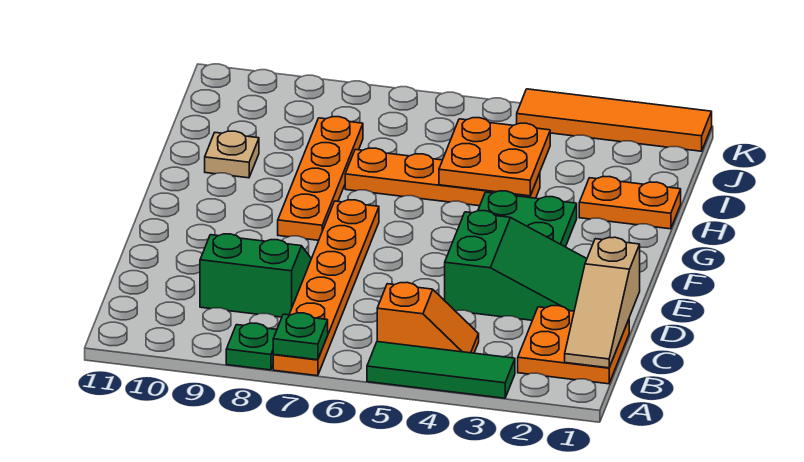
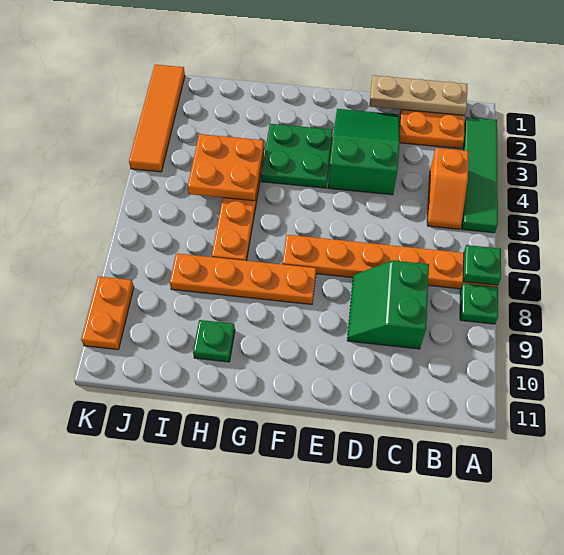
green 1x3 tile [367,342,515,398] -> green 1x4 tile [462,117,498,233]
tan 1x3 slope [565,237,640,368] -> tan 1x3 plate [370,75,467,115]
orange 1x2 slope [377,282,479,353] -> orange 1x2 slope turned to [427,148,468,229]
orange 1x2 plate [579,177,681,229] -> orange 1x2 plate moved to [81,276,134,350]
tan 1x1 plate [205,131,259,178] -> green 1x1 plate [193,320,235,362]

